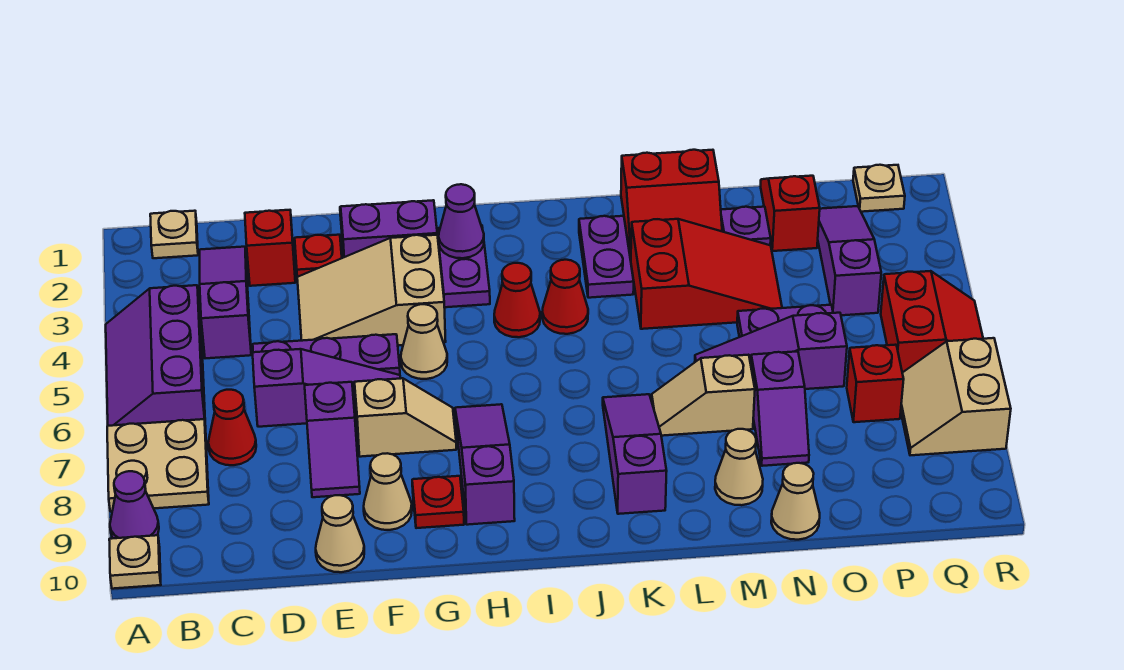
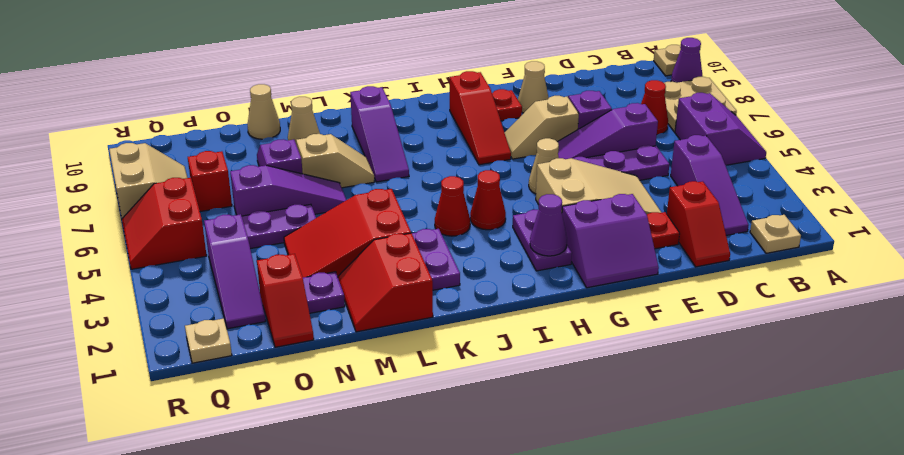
purple 2x3 slope [106,285,206,428] -> purple 2x2 slope [675,93,766,165]
tan 1x1 cone [316,495,364,572] -> none
purple 1x3 slope [455,404,515,525] -> red 1x3 slope [450,71,511,165]
red 2x2 slope [621,150,722,260] -> red 2x2 slope turned to [338,233,433,332]

